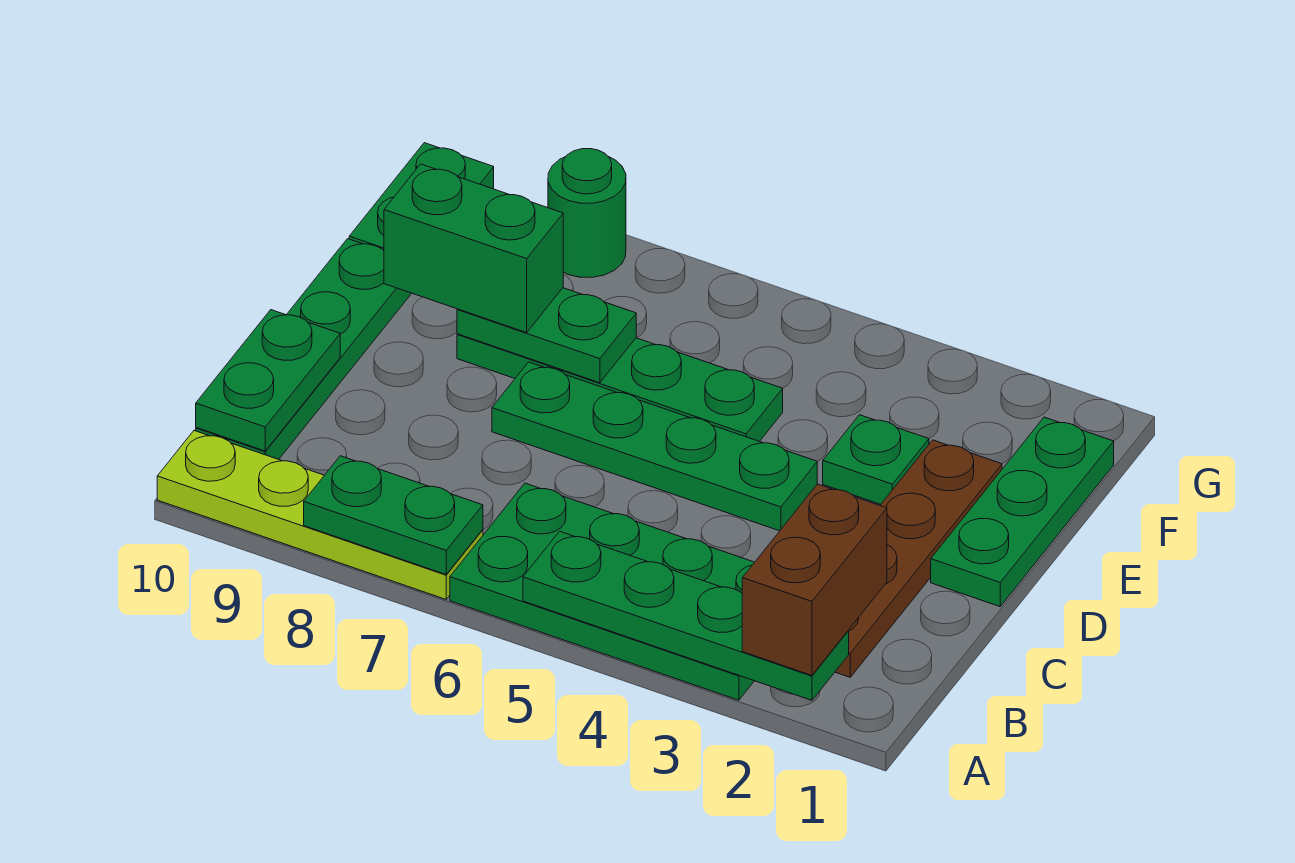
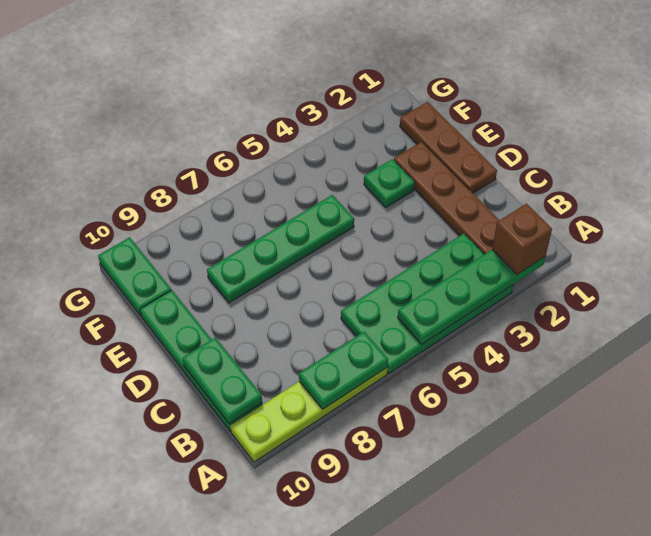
brown 1x2 brick [742,484,887,675] -> brown 1x1 brick [492,204,552,274]
green 1x3 plate [931,417,1114,607] -> brown 1x3 plate [400,102,497,193]
green 1x4 plate [492,362,817,531] -> none
green 1x2 plate [457,288,636,383] -> none
green 1x2 brick [384,164,563,333] -> none
green 1x1 round brick [548,149,626,277] -> none

